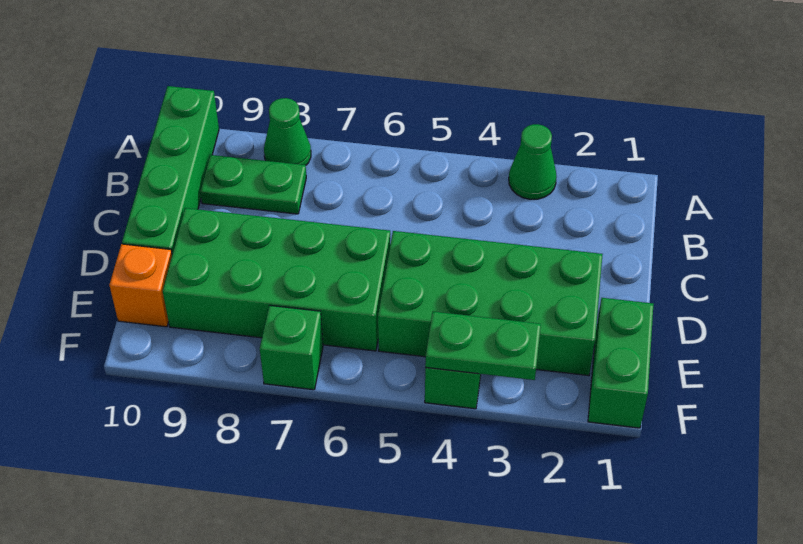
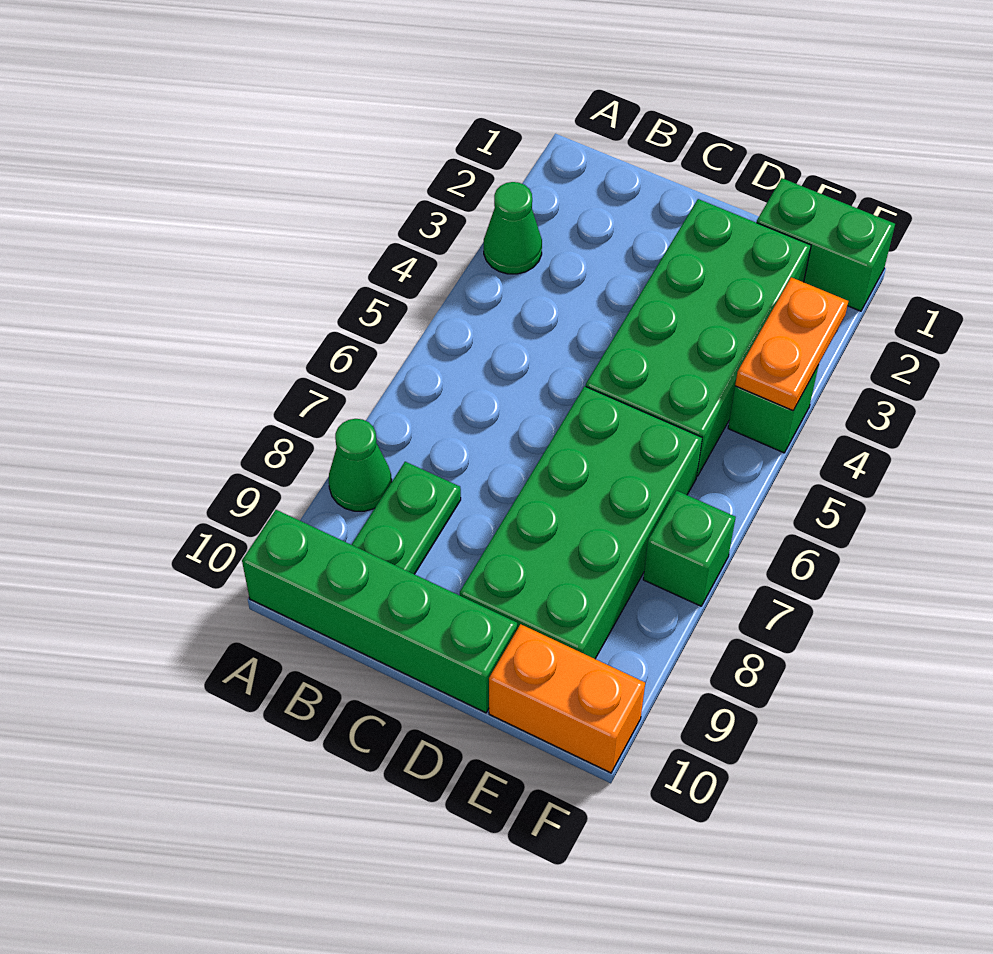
orange 1x1 brick [109,244,172,327] -> orange 1x2 brick [489,624,645,773]
green 1x2 plate [425,312,541,380] -> orange 1x2 plate [735,277,848,411]

